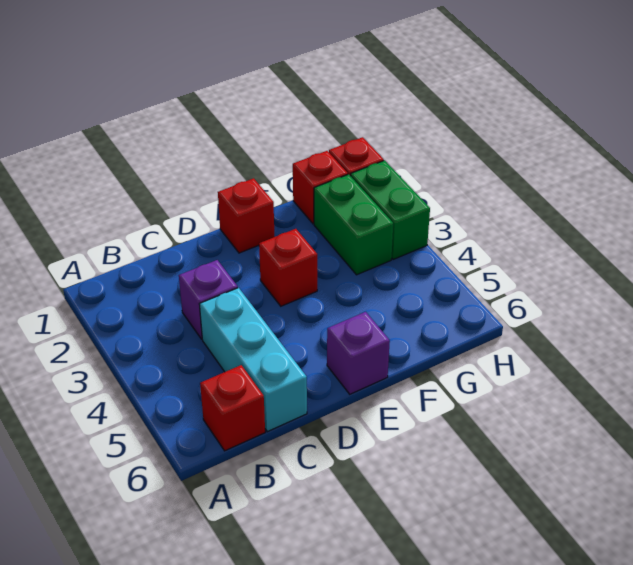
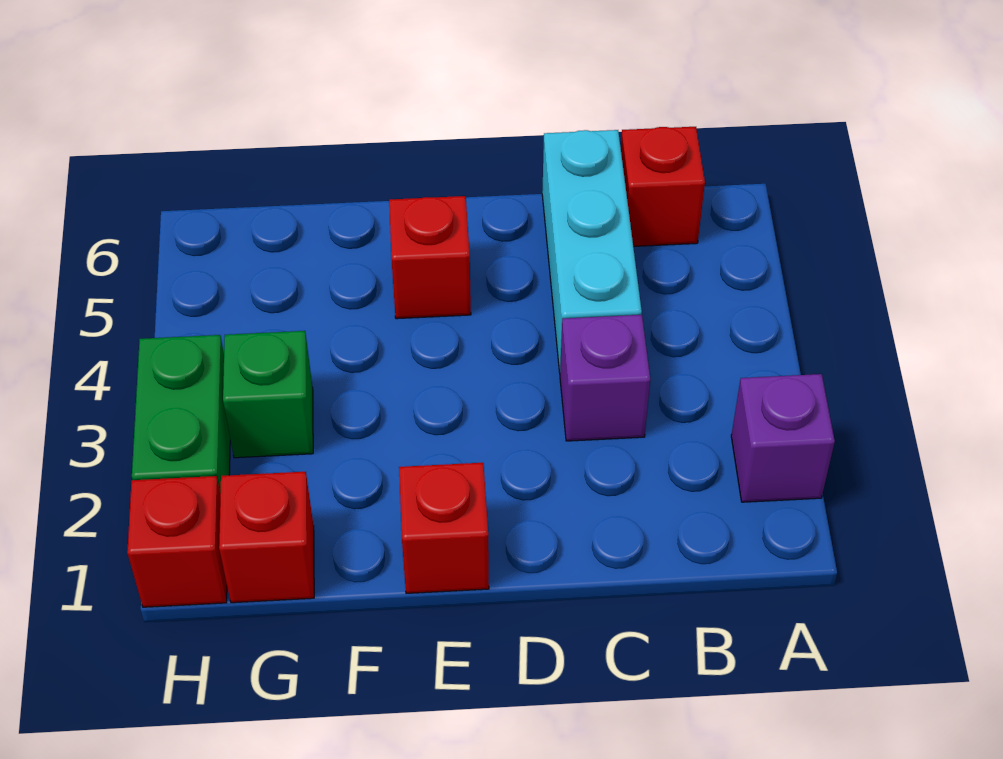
red 1x1 brick [259,229,317,306] -> red 1x1 brick moved to [389,196,471,319]
purple 1x1 brick [327,312,390,394] -> purple 1x1 brick moved to [731,374,835,502]
green 1x2 brick [314,174,393,275] -> green 1x1 brick [223,331,313,458]

